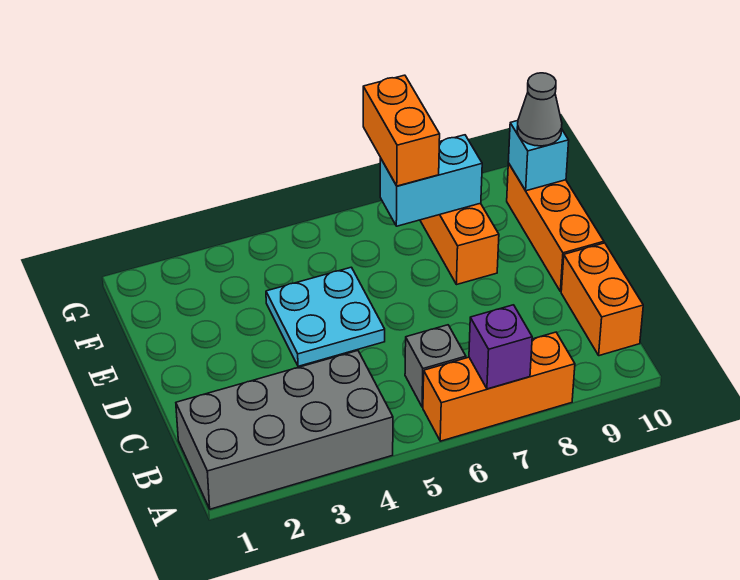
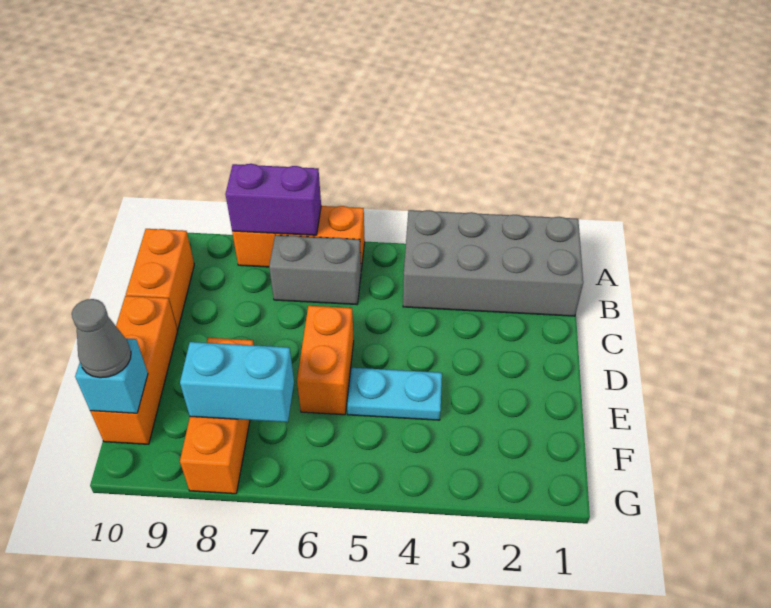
purple 1x1 brick [469,305,532,389] -> purple 1x2 brick [225,164,321,235]
grey 1x1 brick [405,325,466,407] -> grey 1x2 brick [269,235,361,305]
cyan 2x2 plate [266,267,385,366] -> cyan 1x2 plate [347,368,442,420]
orange 1x2 brick [363,75,440,186] -> orange 1x2 brick moved to [297,306,354,415]

